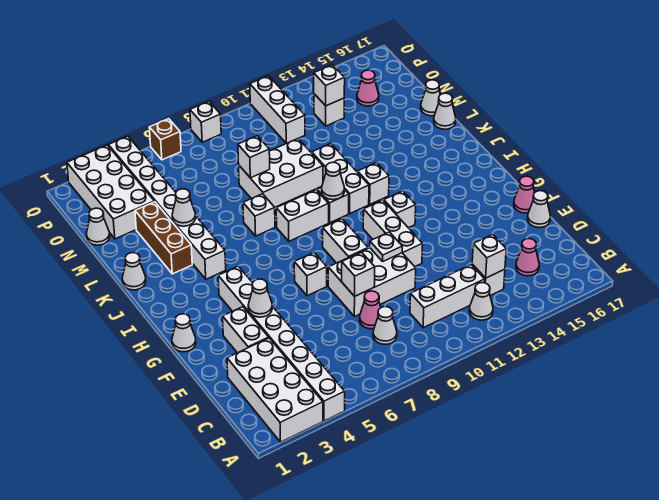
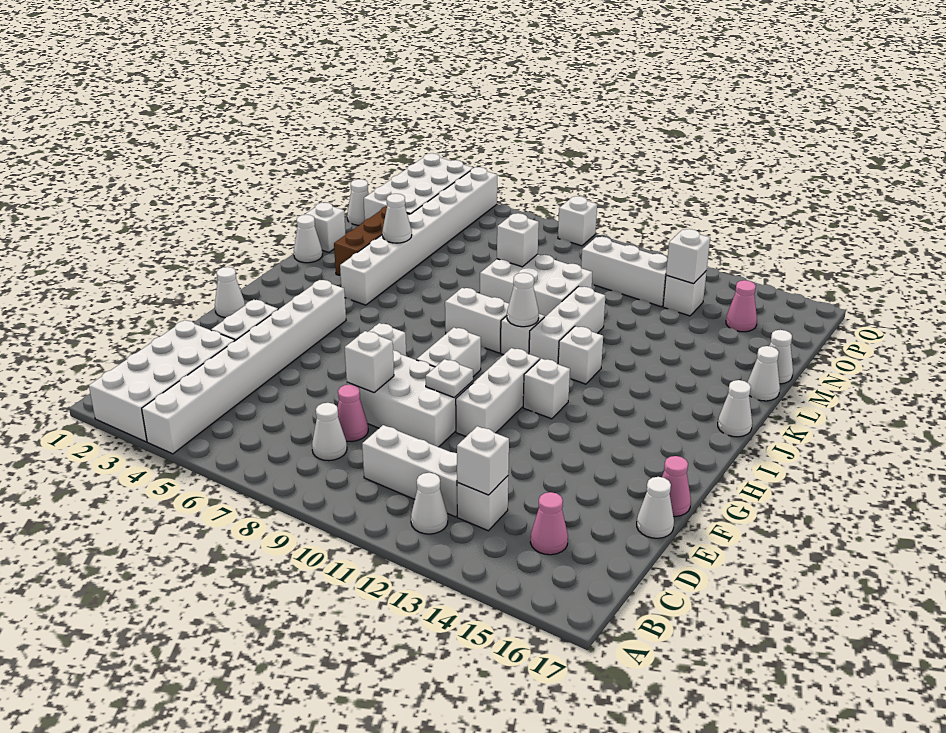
white 1x1 cone [248,279,272,317] -> white 1x1 cone moved to [718,380,752,437]
white 1x1 brick [243,194,275,236] -> white 1x1 brick moved to [305,203,345,252]
white 1x3 brick [250,76,305,143] -> white 1x3 brick turned to [581,237,668,307]
brown 1x1 brick [149,119,181,160] -> none

